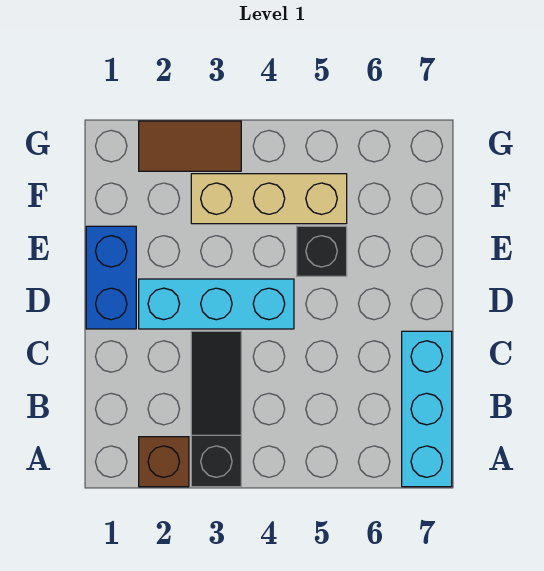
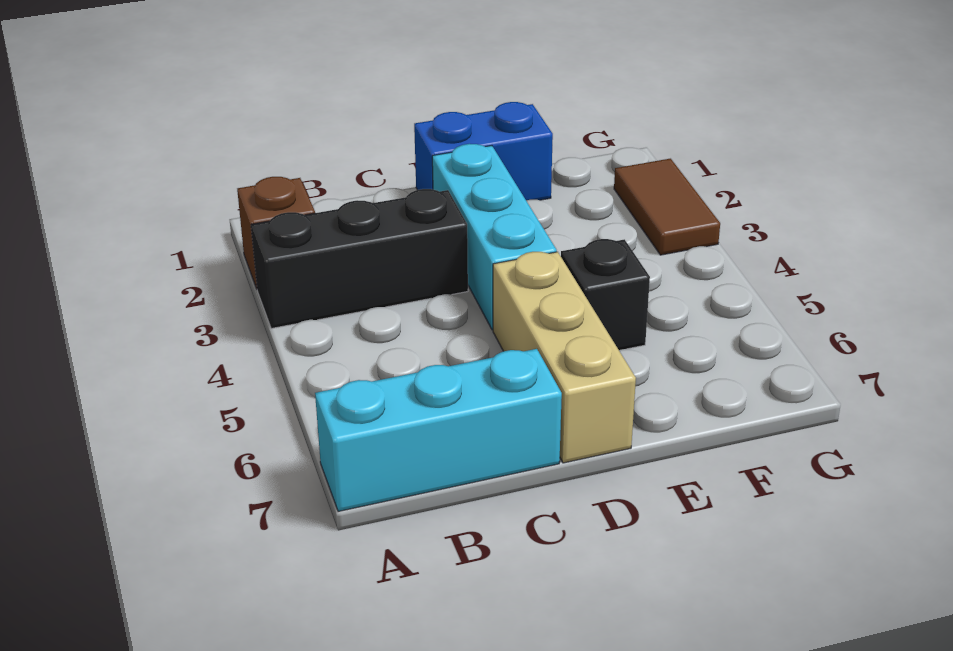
black 1x3 slope [191,331,241,487] -> black 1x3 brick [251,189,468,329]
tan 1x3 brick [191,174,347,224] -> tan 1x3 brick moved to [493,252,636,463]

